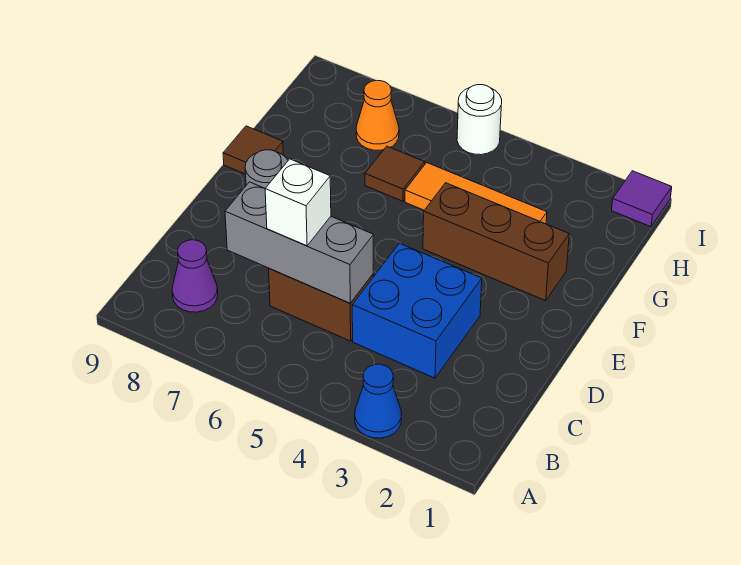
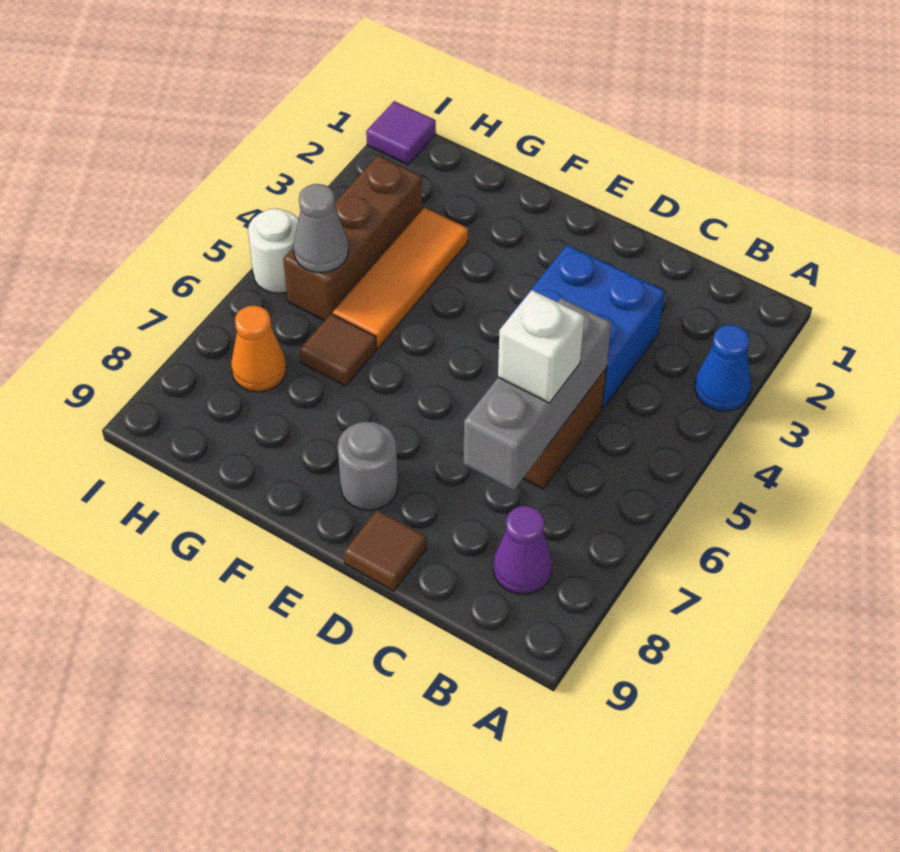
brown 1x3 brick [423,183,569,301] -> brown 1x3 brick moved to [283,156,422,321]
brown 1x1 tile [223,126,283,174] -> brown 1x1 tile moved to [344,510,426,591]
none -> grey 1x1 cone [293,184,348,273]

